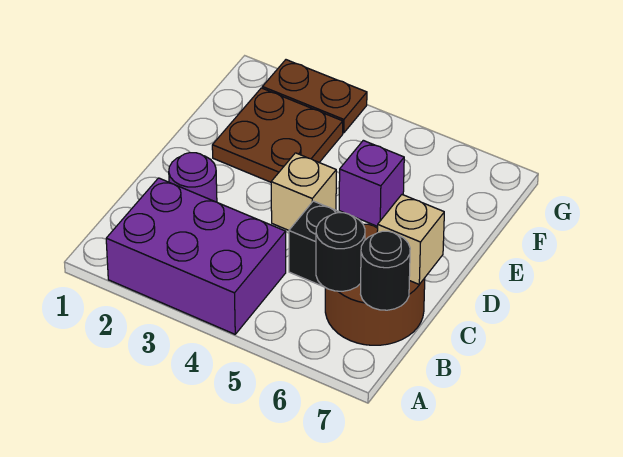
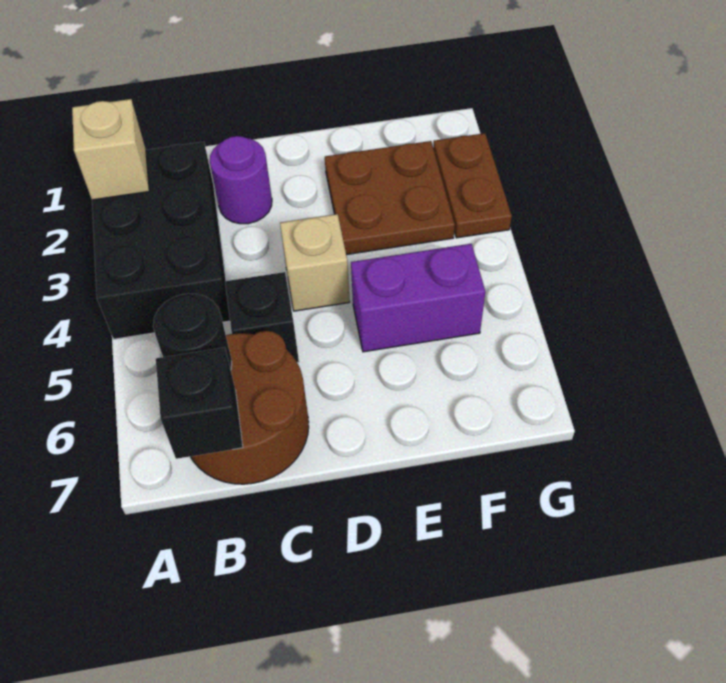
purple 2x3 brick [106,178,286,334] -> black 2x3 brick [92,142,230,339]
black 1x1 round brick [361,231,410,310] -> black 1x1 brick [156,347,243,459]
tan 1x1 brick [377,195,444,284] -> tan 1x1 brick moved to [72,99,149,200]
purple 1x1 brick [339,140,404,227] -> purple 1x2 brick [351,244,485,352]

